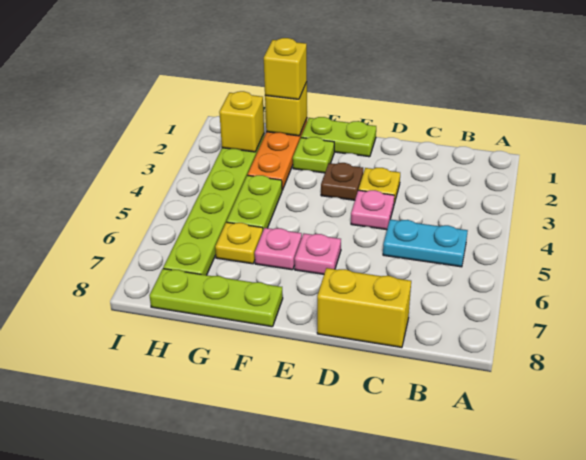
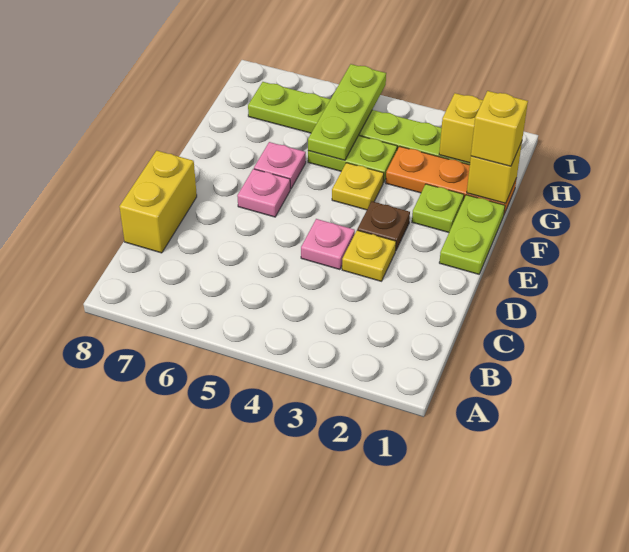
cyan 1x2 plate [383,219,468,267] -> none
lime 1x3 plate [150,269,283,327] -> lime 1x3 plate moved to [308,64,386,160]
yellow 1x1 plate [215,222,263,264] -> yellow 1x1 plate moved to [332,163,384,210]

